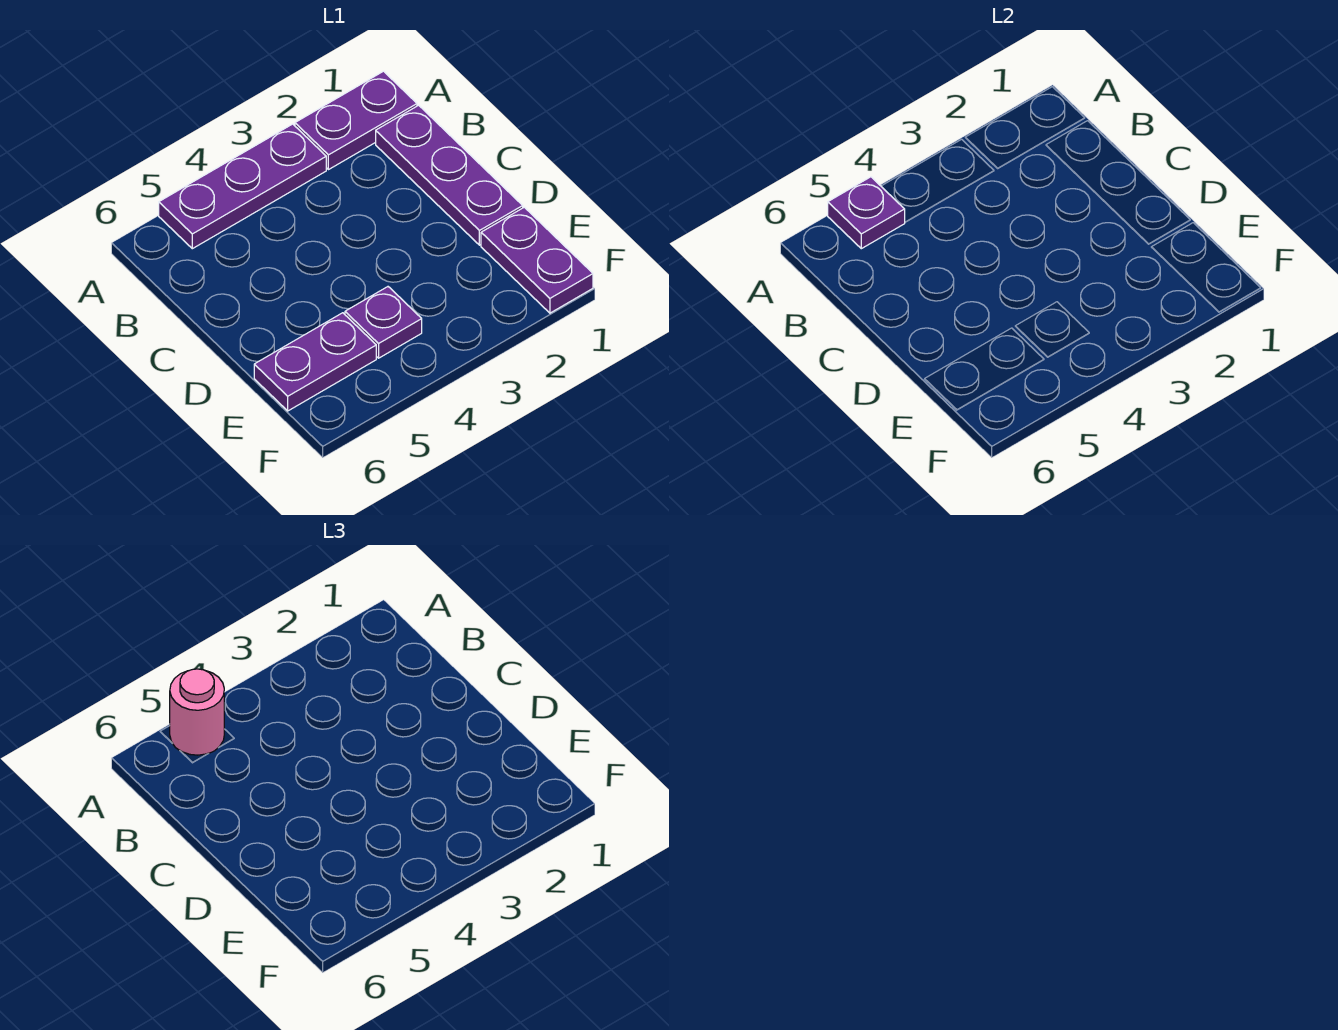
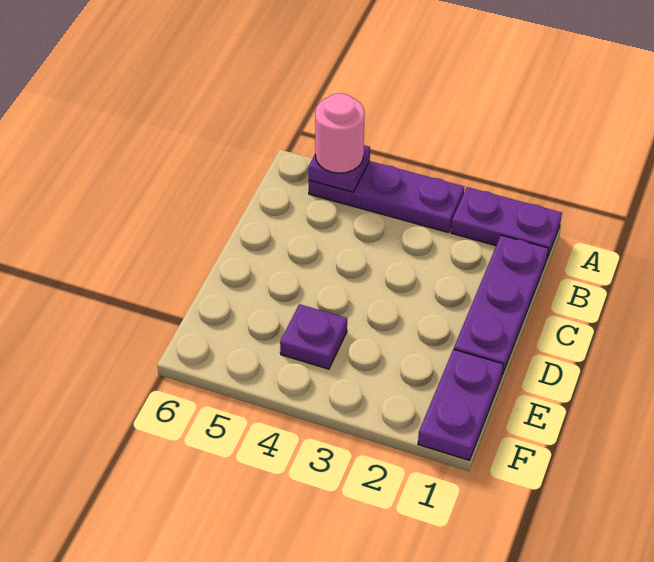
purple 1x2 plate [254,313,376,411] -> none

